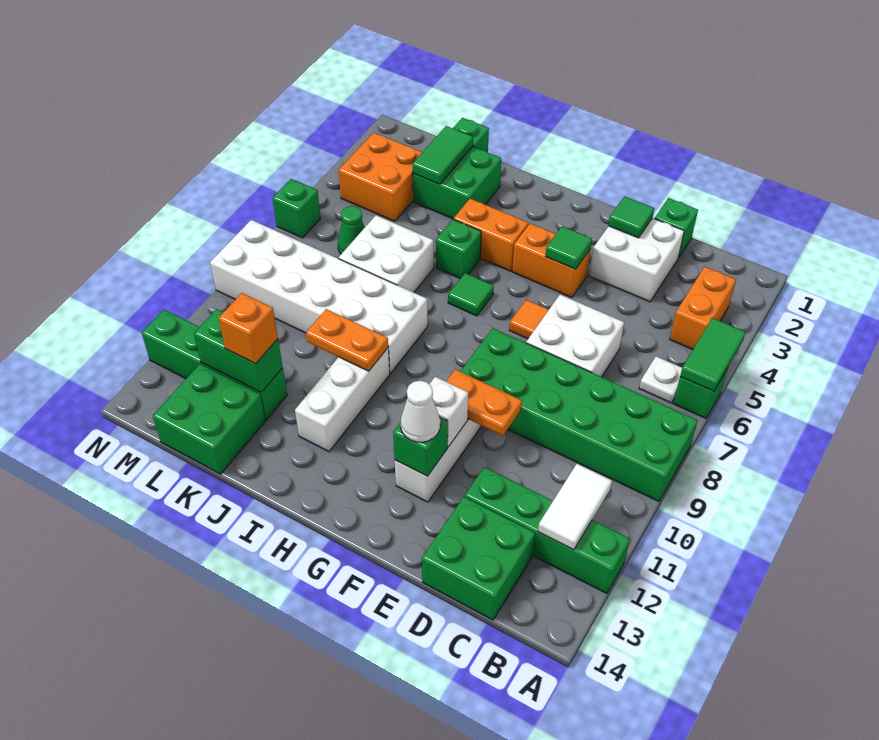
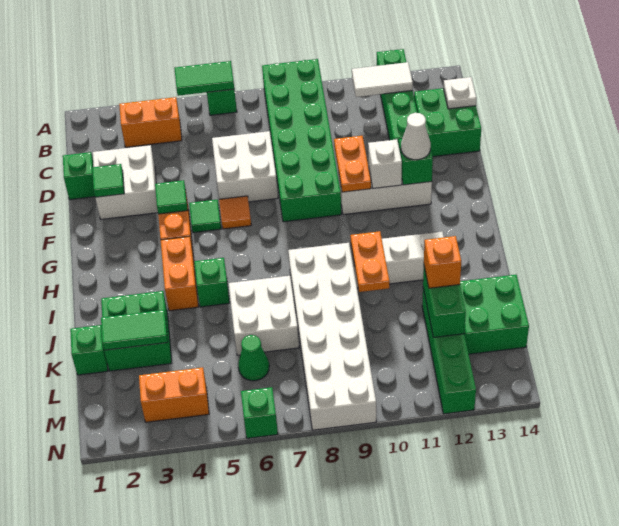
white 1x1 plate [639,356,682,403] -> white 1x1 plate moved to [443,77,477,109]
green 1x1 tile [448,273,494,316] -> green 1x1 tile moved to [189,200,221,233]
orange 2x2 brick [339,133,422,221] -> orange 1x2 brick [139,368,209,422]

